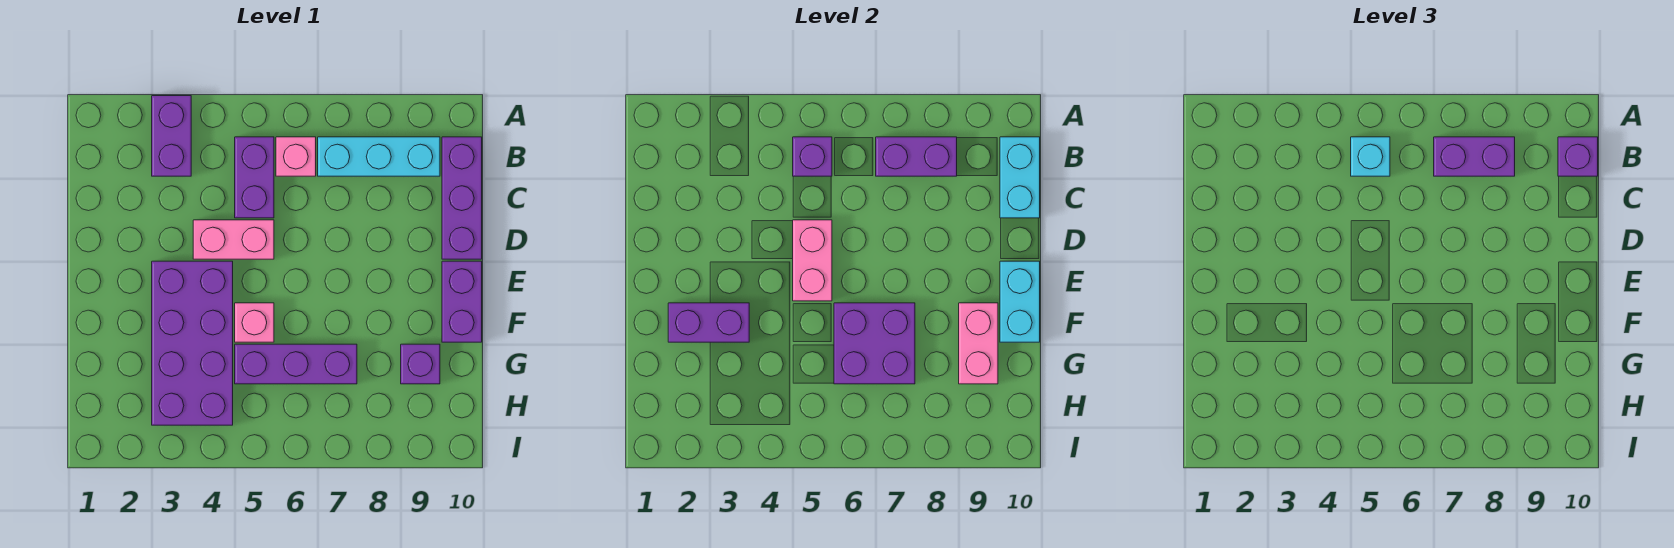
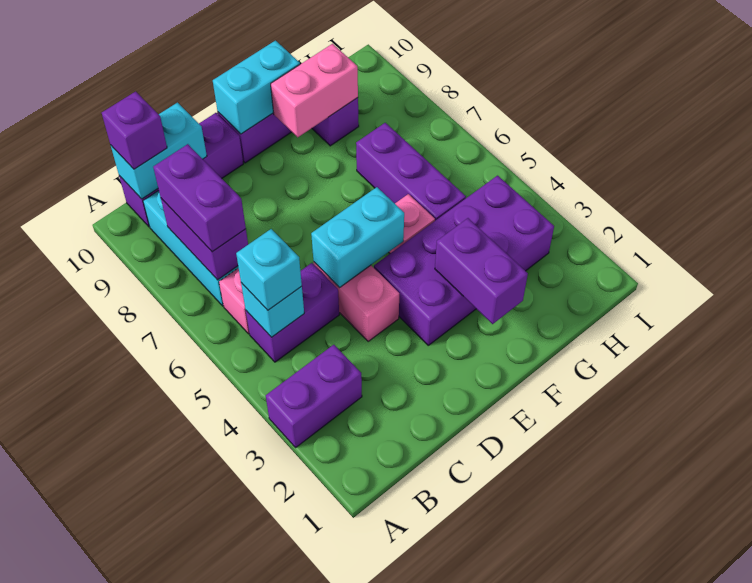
purple 1x1 brick [793,137,832,176] -> cyan 1x1 brick [241,283,304,337]
pink 1x2 brick [793,220,832,301] -> cyan 1x2 brick [311,187,404,288]
purple 2x2 brick [834,303,915,384] -> none

